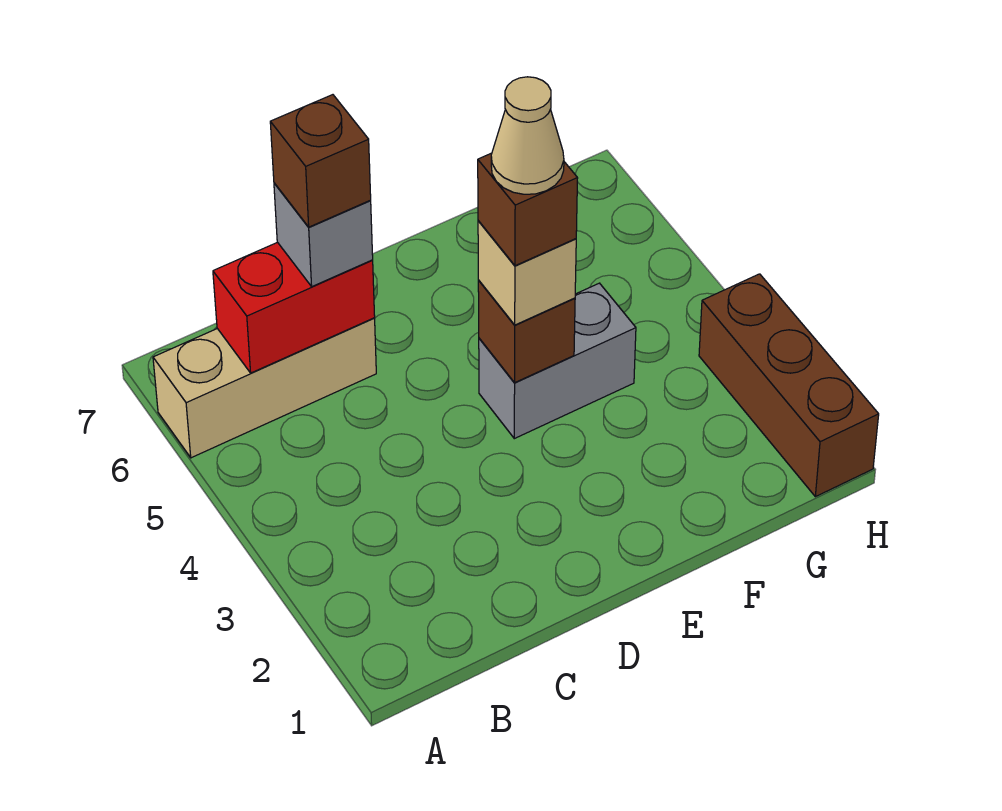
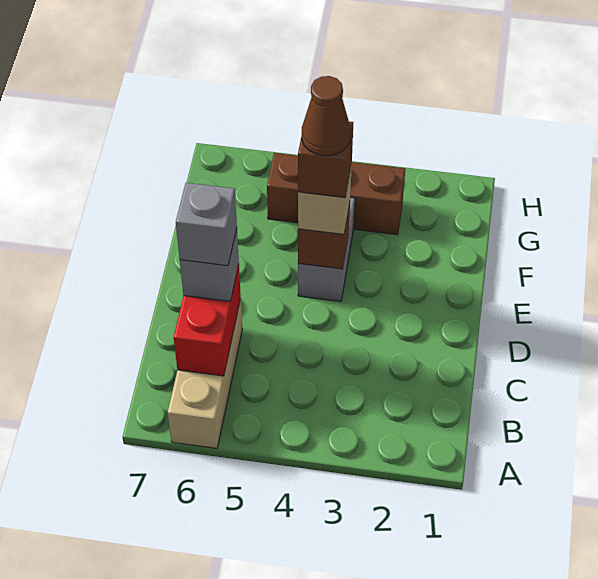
brown 1x1 brick [270,95,371,227] -> grey 1x1 brick [176,183,237,266]
tan 1x1 cone [491,77,564,194] -> brown 1x1 cone [302,76,351,156]
brown 1x3 brick [699,274,879,497] -> brown 1x3 brick moved to [267,153,405,235]

